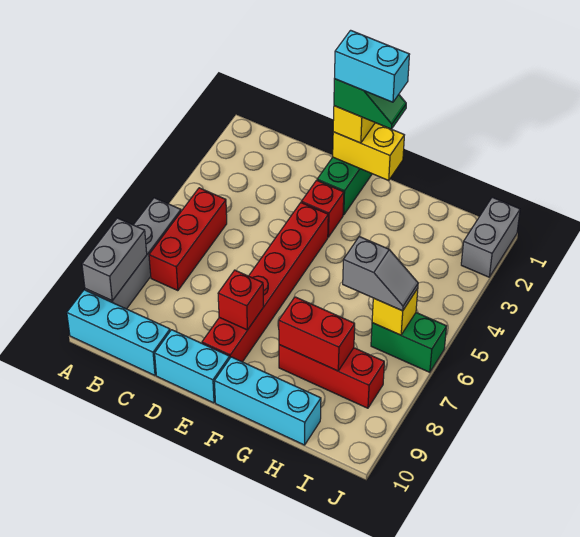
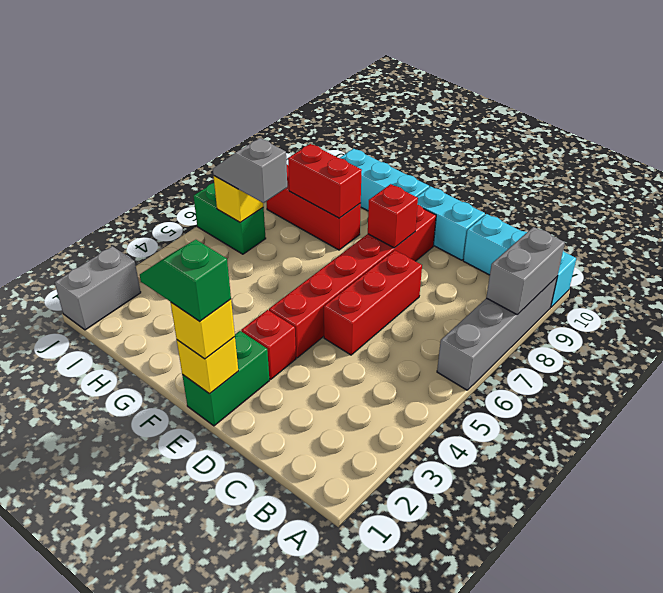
red 1x3 brick [149,188,227,291] -> red 1x3 brick moved to [324,250,422,355]
yellow 1x2 brick [333,123,404,181] -> yellow 1x1 brick [177,337,238,394]
cyan 1x2 brick [334,30,410,102] -> none

